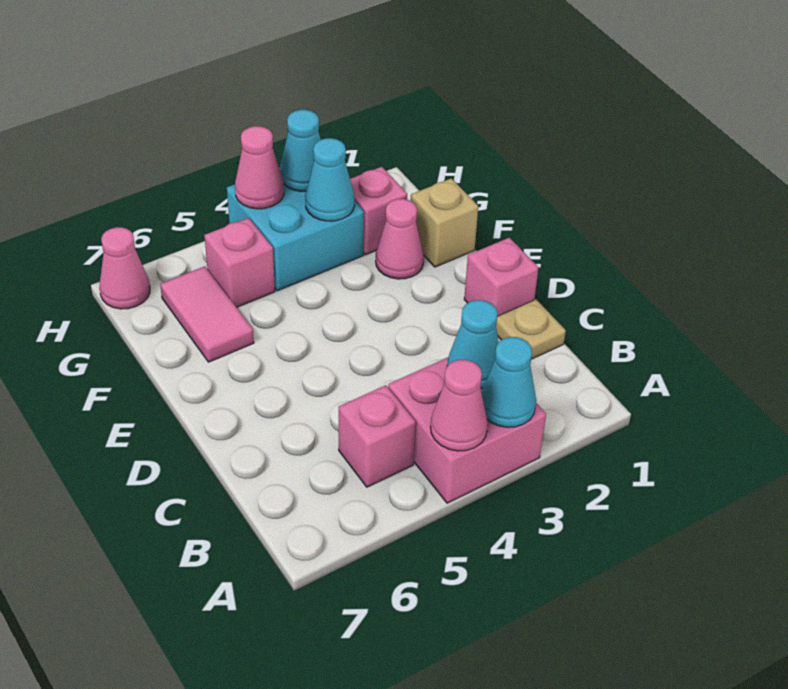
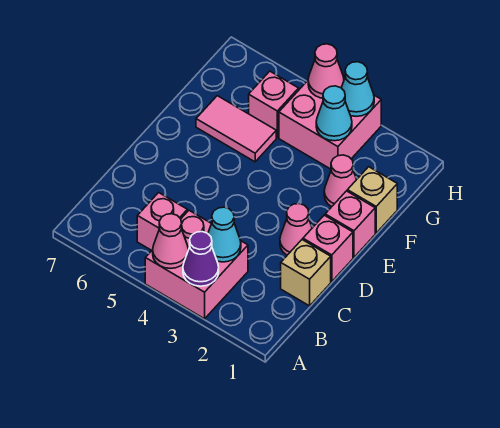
cyan 1x1 cone [481,337,536,427] -> purple 1x1 cone [183,232,219,286]
tan 1x1 plate [496,299,566,359] -> tan 1x1 brick [281,240,331,306]
pink 1x2 tile [160,266,254,362] -> pink 1x2 tile turned to [196,96,276,162]
pink 1x1 brick [350,167,407,255] -> pink 1x1 brick moved to [325,191,375,257]
cyan 2x2 brick [227,168,364,291] -> pink 2x2 brick [279,78,381,169]
pink 1x1 cone [99,227,150,309] -> pink 1x1 cone moved to [280,204,312,255]

